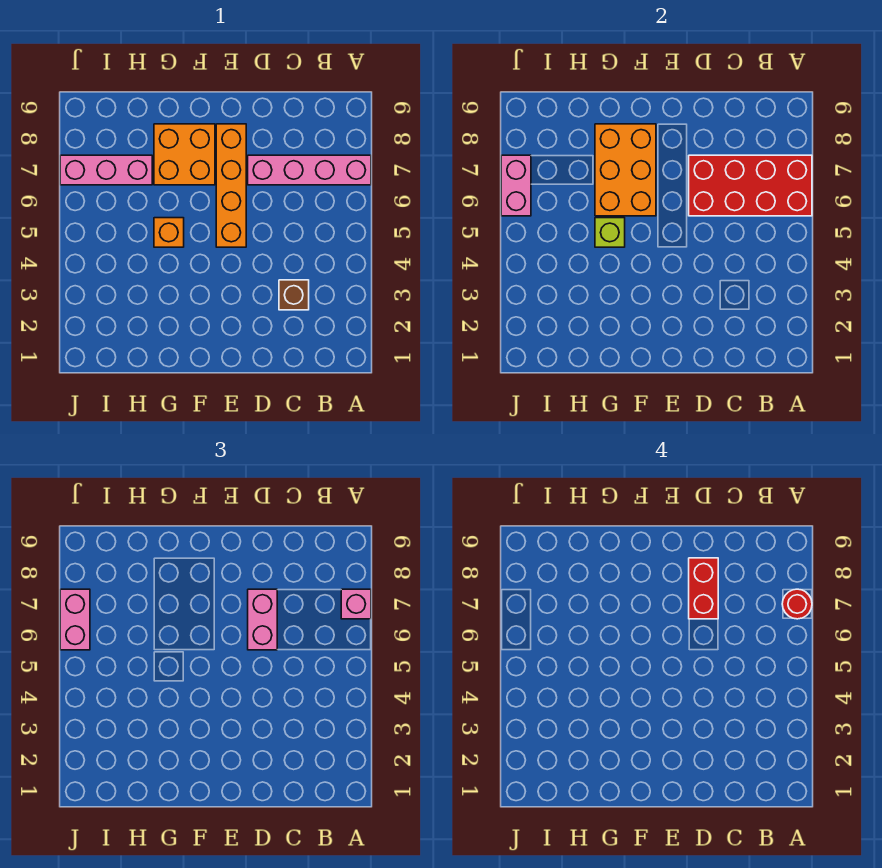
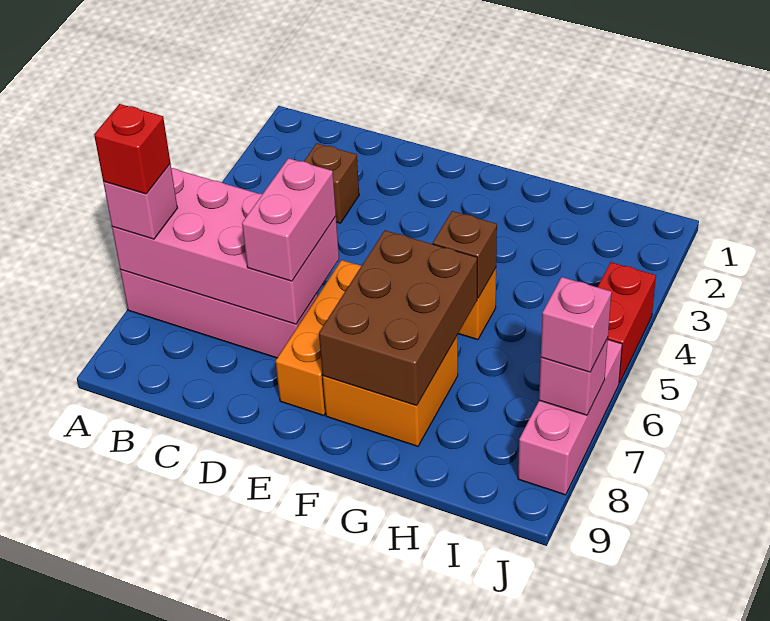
red 2x4 brick [689,155,812,216] -> pink 2x4 brick [112,168,339,324]
red 1x1 round brick [782,589,812,619] -> red 1x1 brick [94,104,170,194]
red 1x2 brick [689,558,718,619] -> red 1x2 brick moved to [598,262,656,383]
orange 1x4 brick [216,124,246,247] -> orange 1x3 brick [276,260,361,416]
orange 2x3 brick [595,124,656,216] -> brown 2x3 brick [319,230,478,406]
lime 1x1 brick [595,218,625,247] -> brown 1x1 brick [433,211,497,298]
pink 1x3 brick [60,155,152,185] -> pink 1x3 brick turned to [518,340,622,495]
pink 1x2 brick [501,155,531,216] -> pink 1x1 brick [539,338,608,415]
pink 1x2 brick [60,589,90,650] -> pink 1x1 brick [541,277,611,372]

